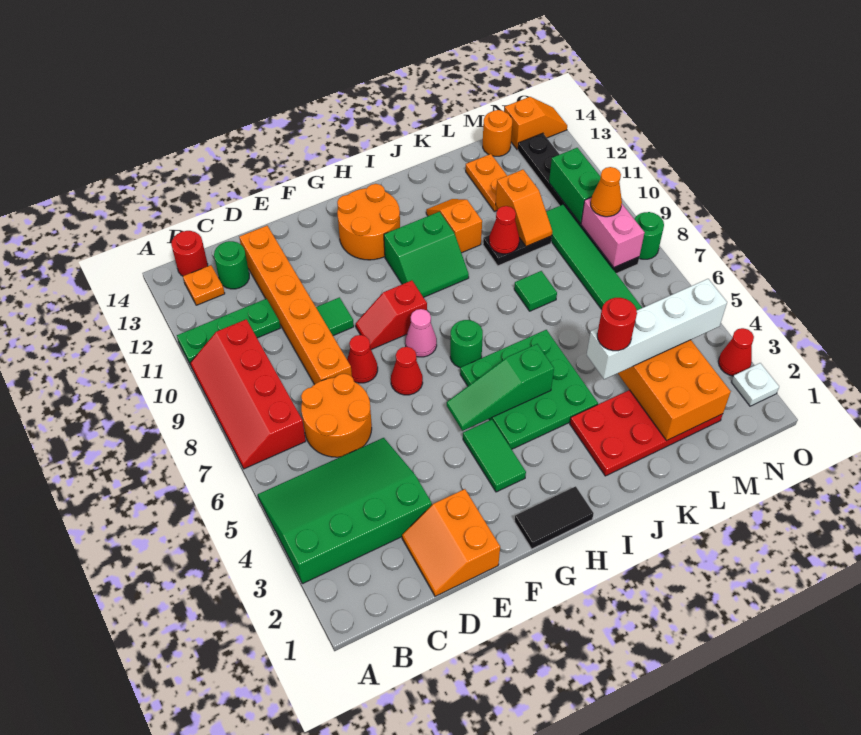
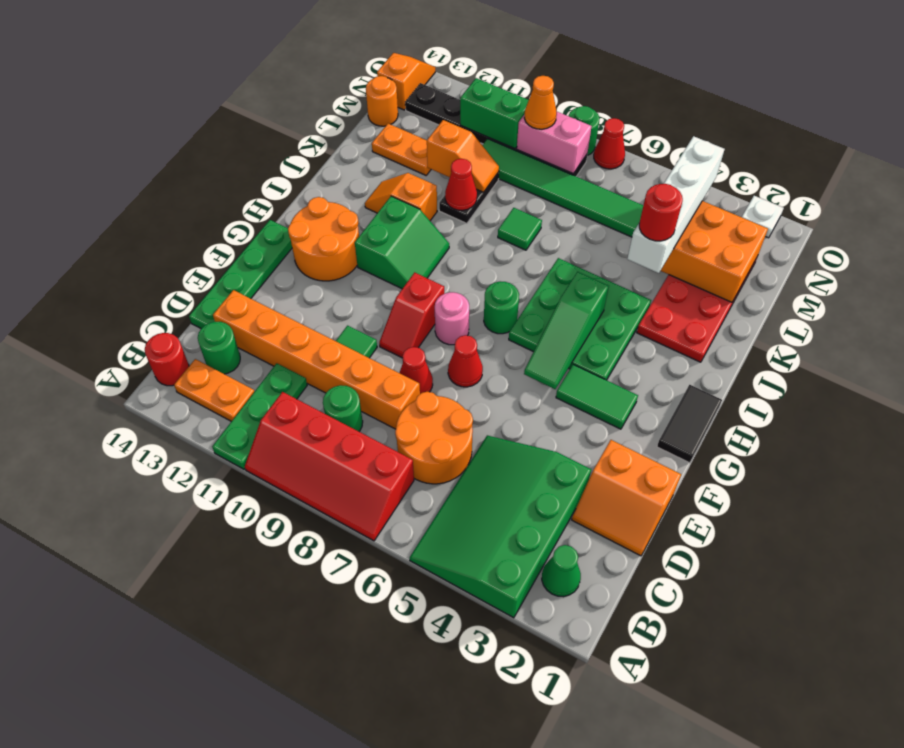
none -> green 1x1 cone [542,545,581,597]
orange 1x1 plate [183,265,225,305] -> orange 1x2 plate [174,359,254,421]
none -> green 1x1 round brick [323,385,363,431]
none -> green 1x4 plate [189,220,292,328]
pink 1x1 cone [405,309,437,357] -> pink 1x1 round brick [435,292,469,345]
red 1x1 cone [718,328,754,376] -> red 1x1 cone moved to [594,118,625,169]

